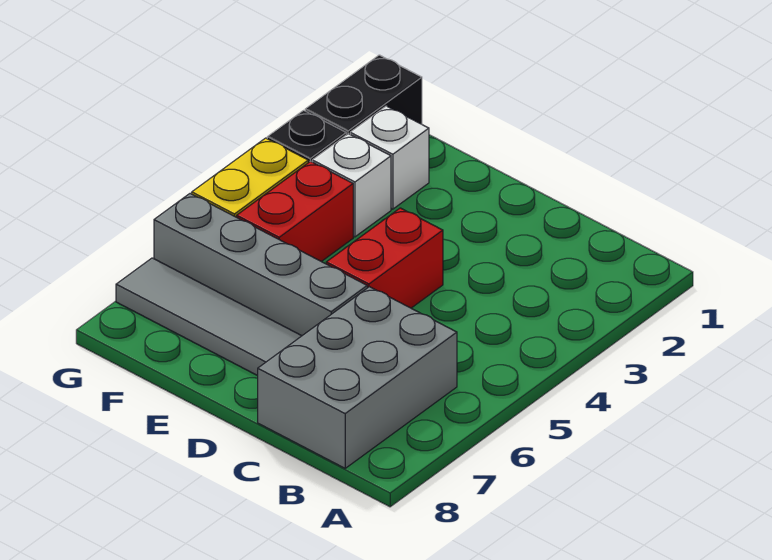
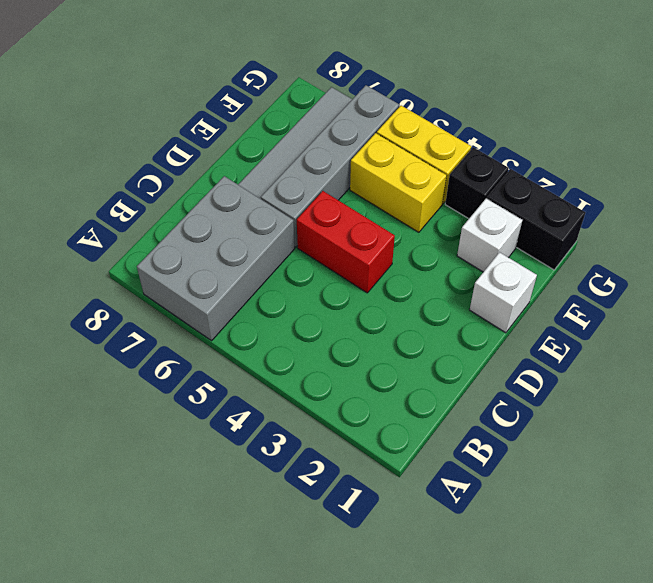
grey 2x3 brick [258,287,457,468] -> grey 2x3 brick turned to [137,176,295,341]
white 1x1 brick [312,134,391,237] -> white 1x1 brick moved to [470,252,537,333]
red 1x2 brick [237,161,353,262] -> yellow 1x2 brick [350,133,447,232]

